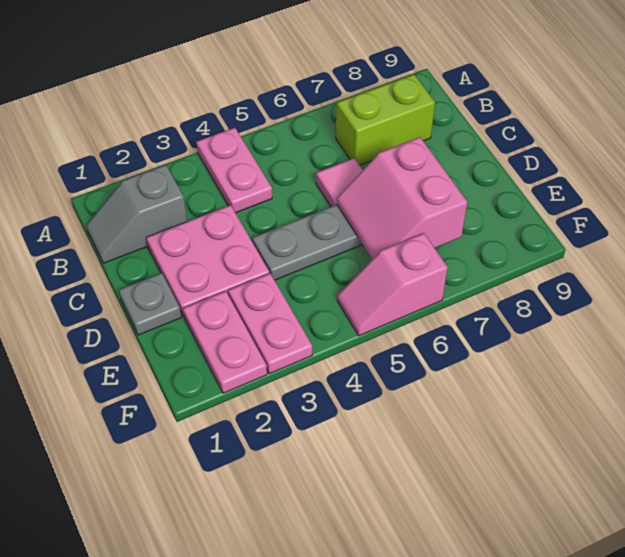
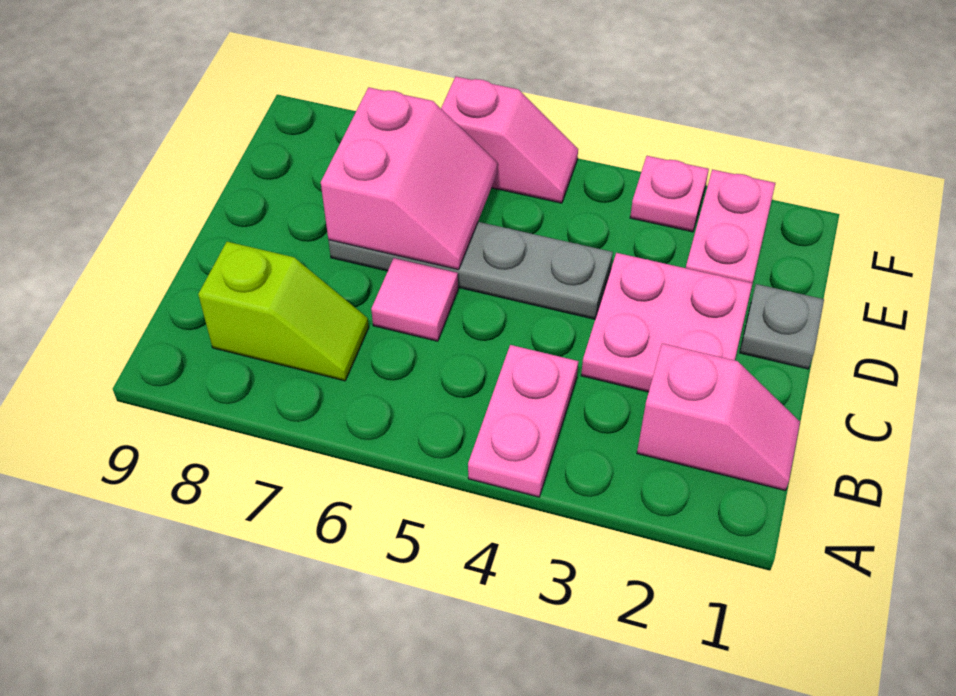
grey 1x2 slope [86,165,187,263] -> pink 1x2 slope [637,343,800,490]
lime 1x2 brick [336,74,435,165] -> lime 1x2 slope [198,242,369,381]
pink 1x2 plate [228,273,312,374] -> pink 1x1 plate [630,156,709,232]

